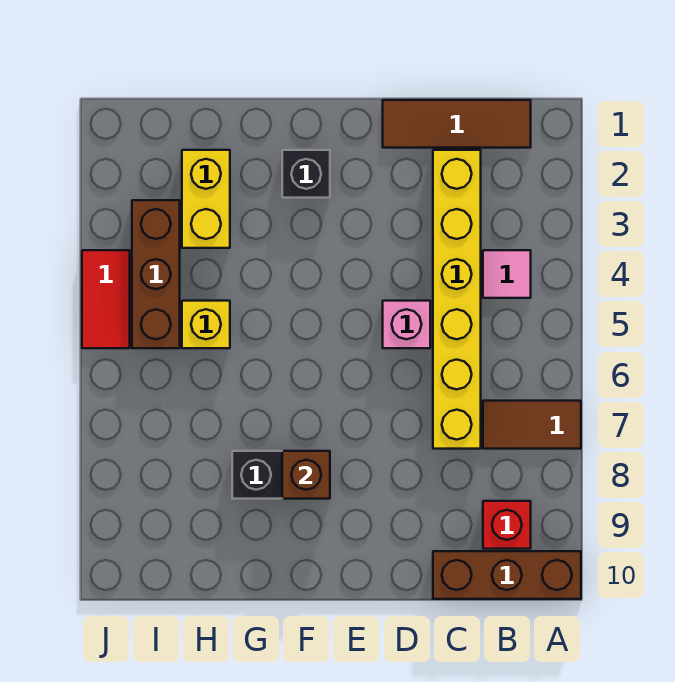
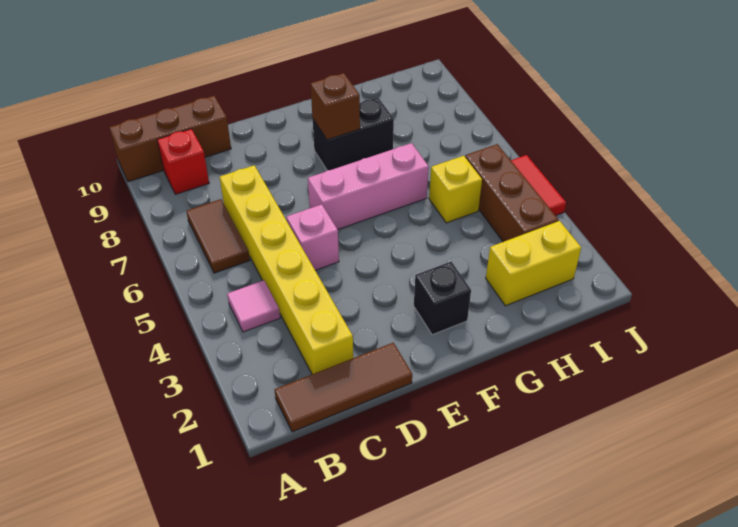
brown 1x2 tile [483,401,581,449] -> brown 1x2 tile turned to [186,199,250,273]
none -> pink 1x3 brick [308,143,429,229]
yellow 1x2 brick [182,150,230,248] -> yellow 1x2 brick turned to [486,221,581,306]

